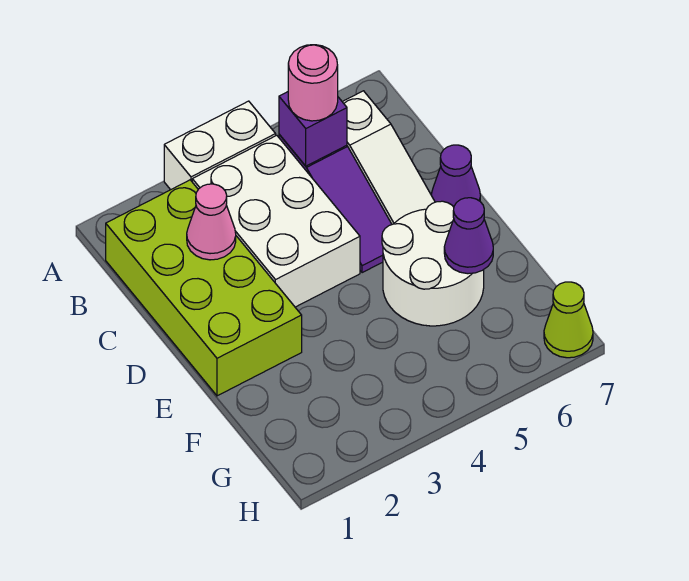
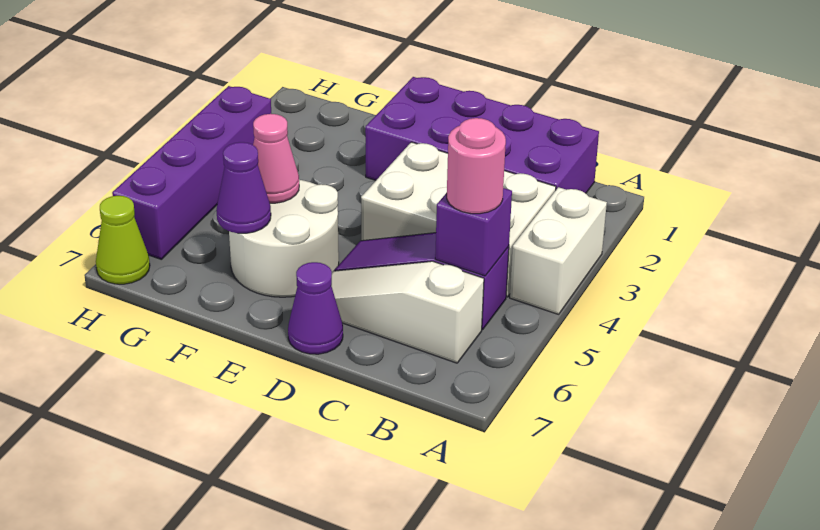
lime 2x4 brick [106,180,302,396] -> purple 2x4 brick [365,77,599,193]
pink 1x1 cone [187,184,236,260] -> pink 1x1 cone moved to [253,114,299,203]
none -> purple 1x4 brick [112,86,271,259]

